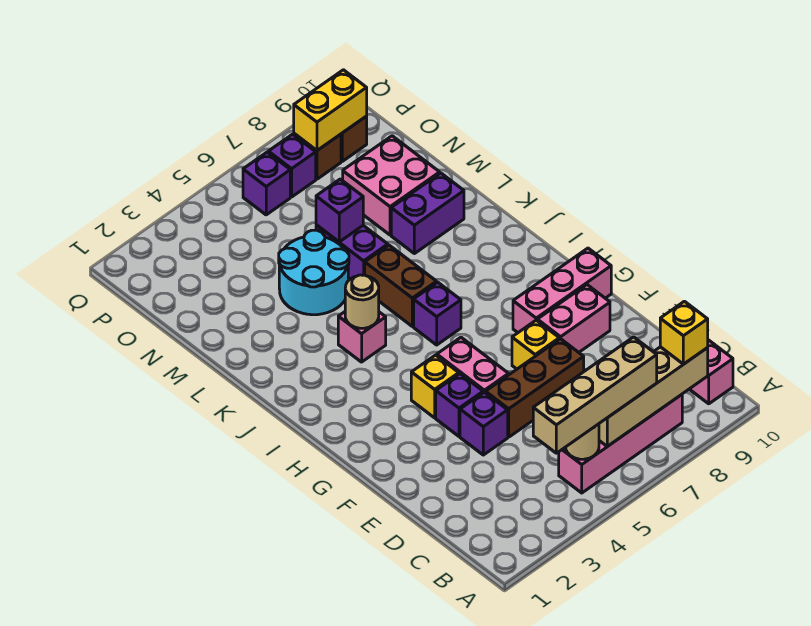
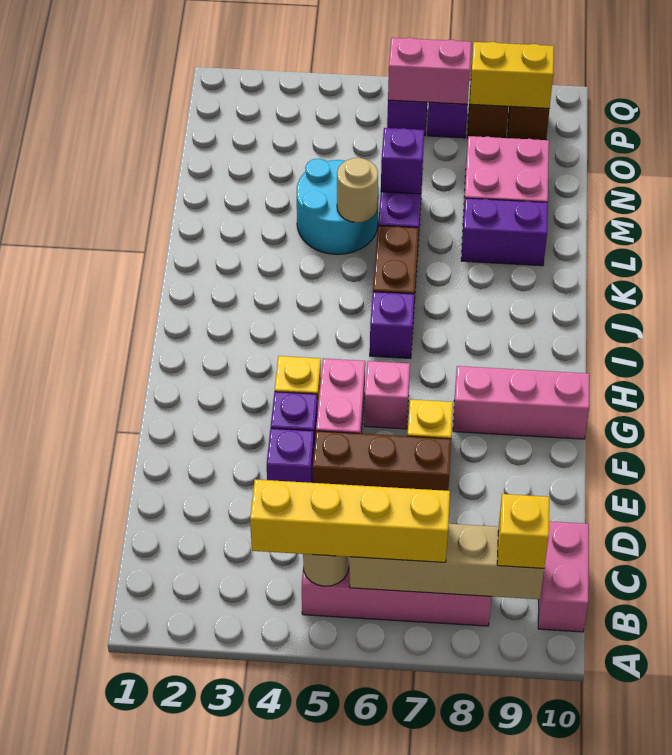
tan 1x4 brick [533,337,657,453] -> yellow 1x4 brick [250,479,450,562]
pink 1x2 brick [537,285,610,352] -> pink 1x2 brick moved to [388,38,471,104]
pink 1x1 brick [338,312,386,362] -> pink 1x1 brick moved to [364,361,410,429]
tan 1x1 round brick [345,275,379,328] -> tan 1x1 round brick moved to [337,157,378,222]

